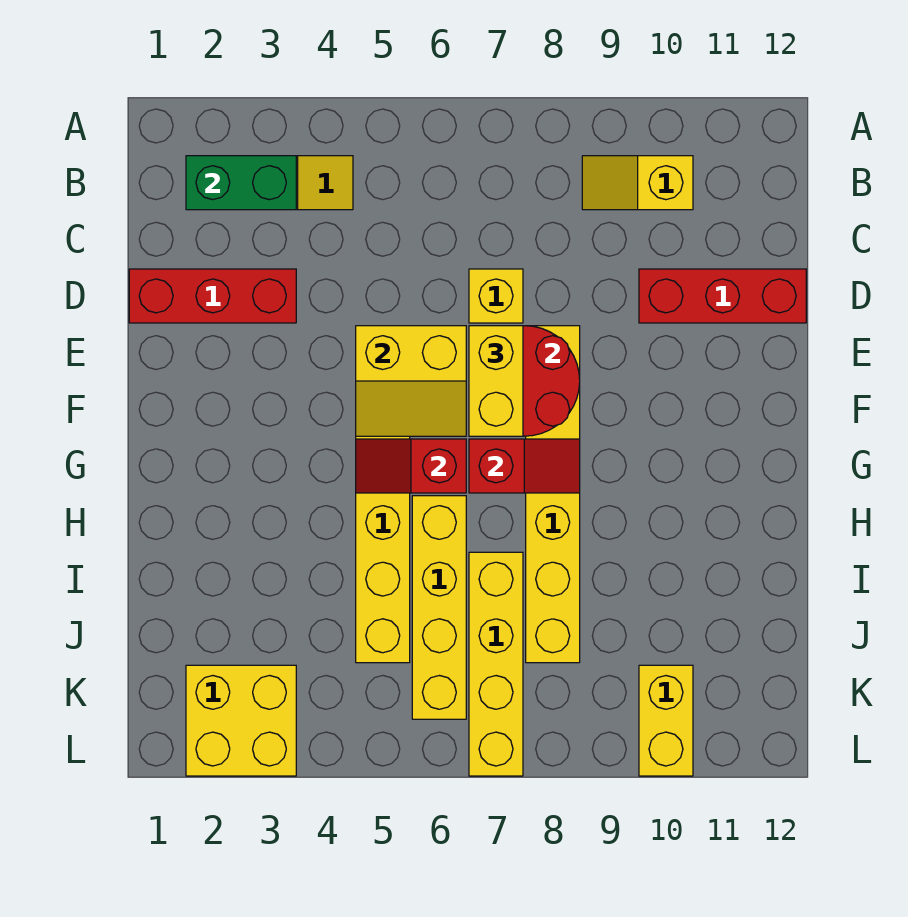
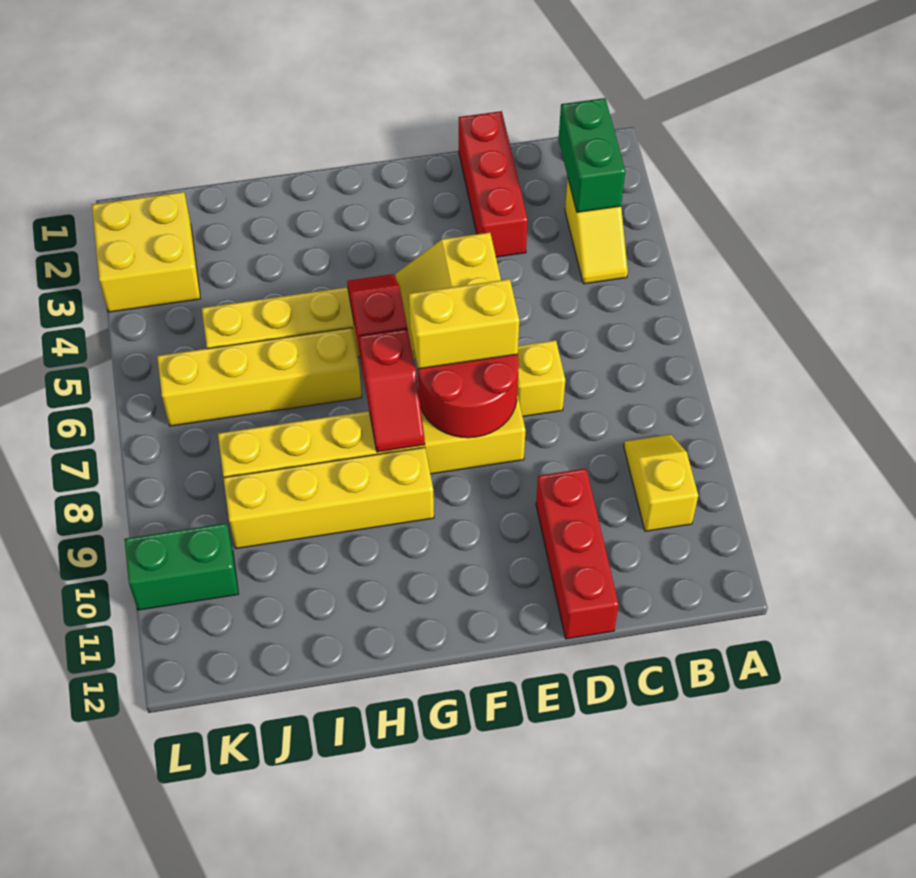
yellow 1x4 brick [469,552,523,776] -> yellow 1x4 brick moved to [224,447,434,549]
yellow 1x2 brick [639,665,693,776] -> green 1x2 brick [124,523,238,610]

